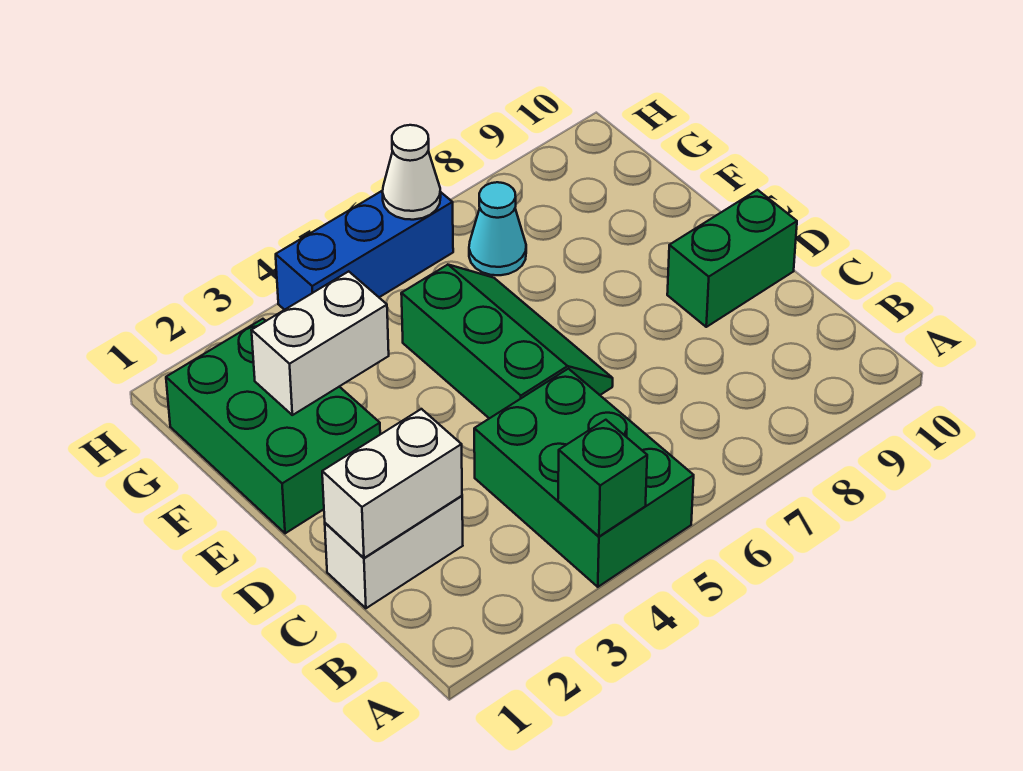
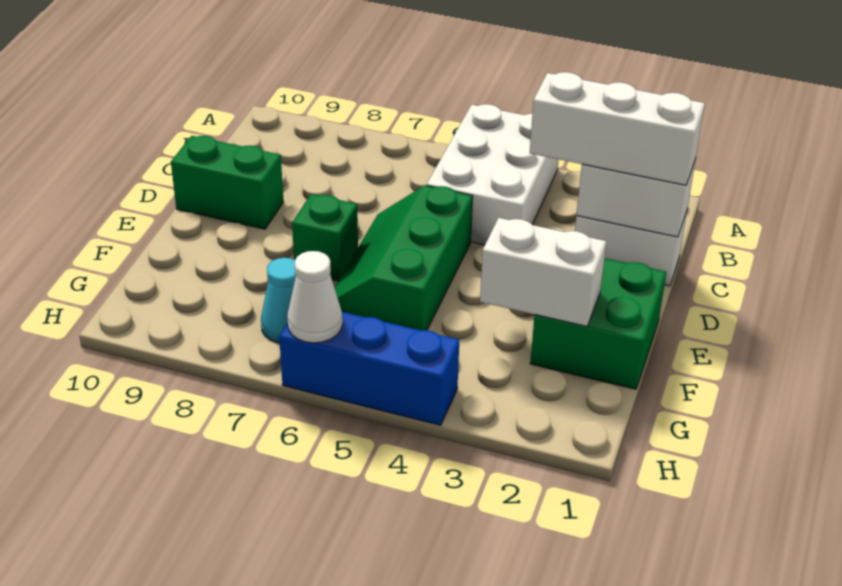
green 2x3 brick [474,369,694,587] -> white 2x3 brick [427,104,559,245]
green 1x1 brick [558,420,647,536] -> green 1x1 brick moved to [292,194,358,281]
none -> white 1x3 brick [530,72,705,185]
green 2x3 brick [166,319,380,533] -> green 2x2 brick [530,258,666,389]

